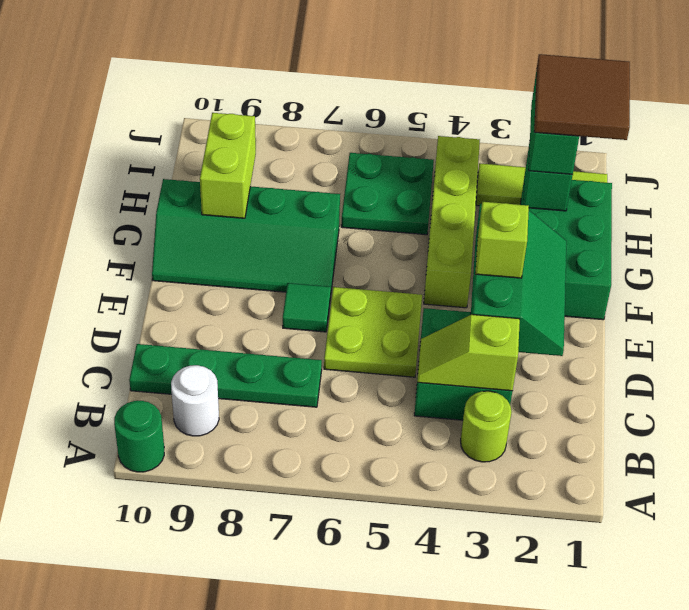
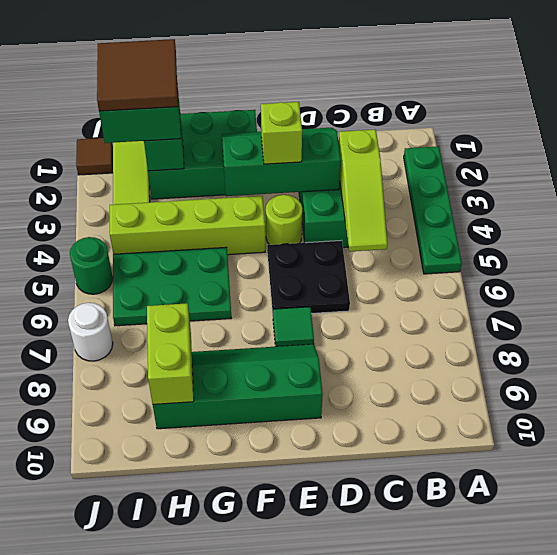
green 1x1 round brick [114,401,164,472] -> green 1x1 round brick moved to [70,237,113,294]
lime 1x1 round brick [461,391,511,462] -> lime 1x1 round brick moved to [266,195,303,245]
white 1x1 round brick [171,365,219,436] -> white 1x1 round brick moved to [68,303,113,361]
lime 1x2 slope [417,314,520,391] -> lime 1x3 slope [338,129,387,252]
green 1x4 plate [129,344,322,407] -> green 1x4 plate moved to [404,146,462,274]
lime 2x2 plate [324,287,422,377] -> black 2x2 plate [267,240,350,313]
green 2x4 slope [152,179,340,292] -> green 2x4 slope turned to [153,344,323,429]
lime 1x2 brick [200,113,256,218] -> lime 1x2 brick turned to [147,303,194,404]
green 2x2 plate [341,153,434,235] -> green 2x3 plate [113,247,231,326]
none -> brown 1x1 tile [76,138,113,175]

